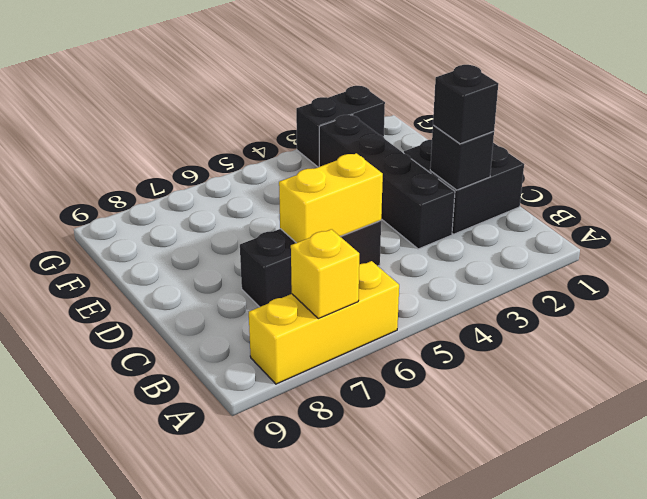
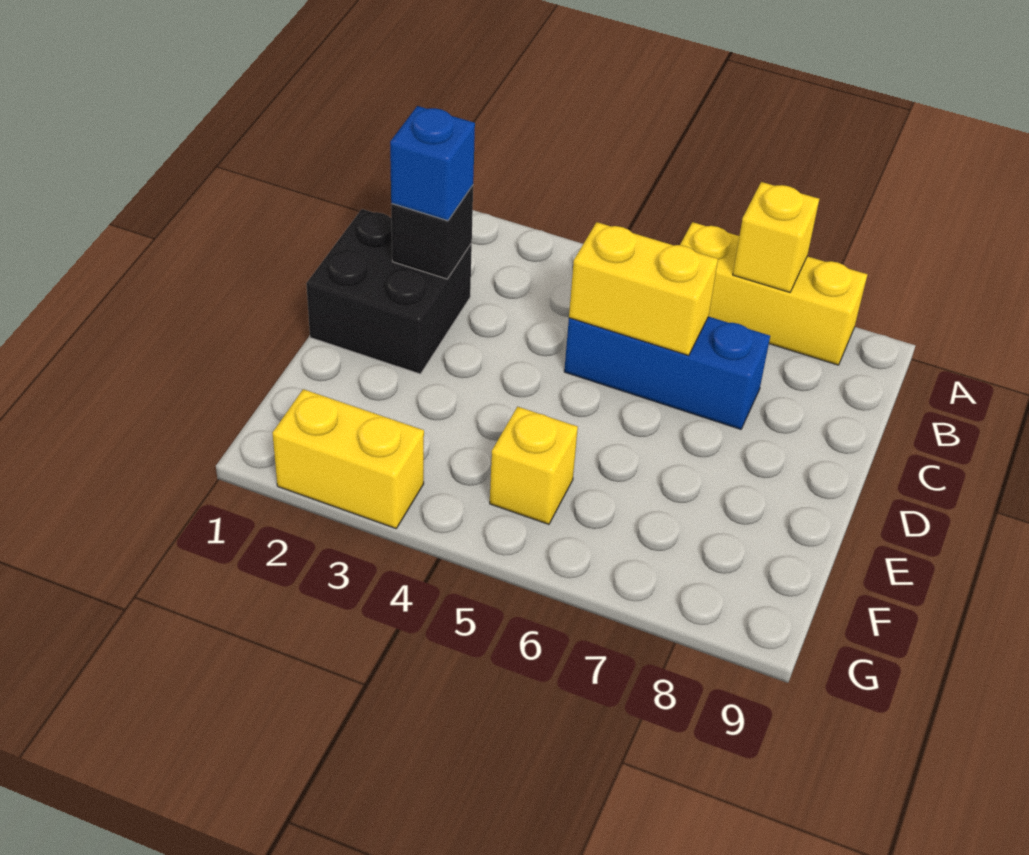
black 1x1 brick [433,65,498,144] -> blue 1x1 brick [390,106,475,221]
black 1x4 brick [319,115,455,249] -> none
black 1x3 brick [240,221,381,307] -> blue 1x3 brick [564,317,770,429]
none -> yellow 1x1 brick [490,407,578,524]
black 1x2 brick [296,86,385,167] -> yellow 1x2 brick [272,389,424,528]

